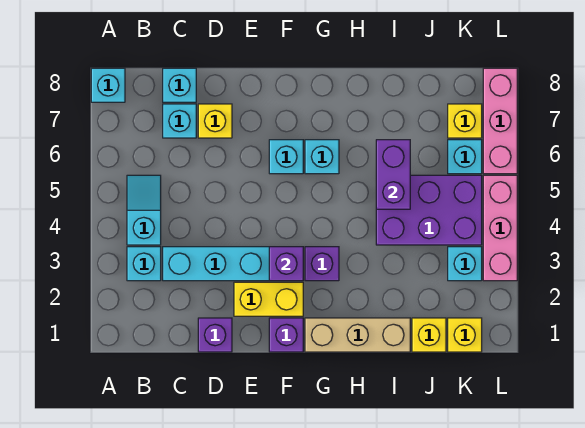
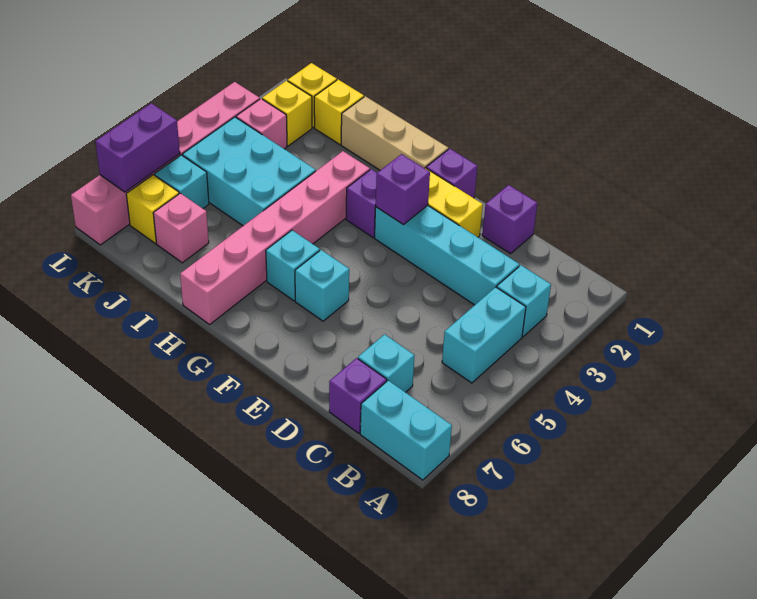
cyan 1x1 brick [91,68,125,102] -> cyan 1x2 brick [360,380,452,480]
cyan 1x2 slope [127,175,161,245] -> cyan 1x2 brick [442,287,526,383]
cyan 1x1 brick [163,68,196,102] -> purple 1x1 brick [329,358,387,433]
yellow 1x1 brick [198,104,232,138] -> yellow 1x1 brick moved to [262,81,312,146]
none -> pink 1x6 brick [180,151,370,324]
purple 2x3 brick [376,175,482,245] -> cyan 2x3 brick [182,117,316,226]
purple 1x2 brick [376,140,410,209] -> purple 1x2 brick moved to [95,103,180,192]
none -> pink 1x1 brick [153,193,209,263]
cyan 1x1 brick [448,247,482,281] -> pink 1x1 brick [236,99,287,149]

